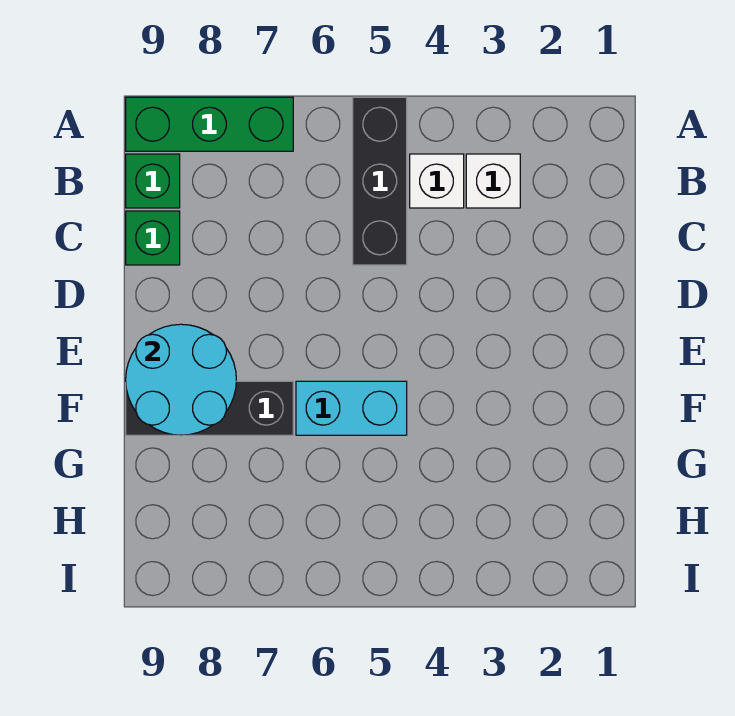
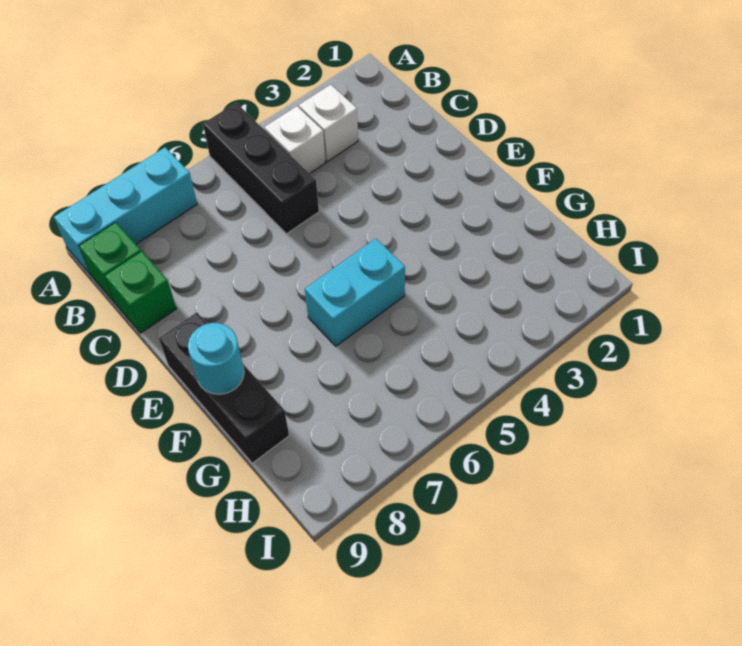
green 1x3 brick [126,97,293,151] -> cyan 1x3 brick [54,147,197,274]
cyan 2x2 round brick [126,324,236,435] -> cyan 1x1 round brick [188,323,244,394]
black 1x3 brick [126,381,293,435] -> black 1x3 brick turned to [159,312,289,463]

